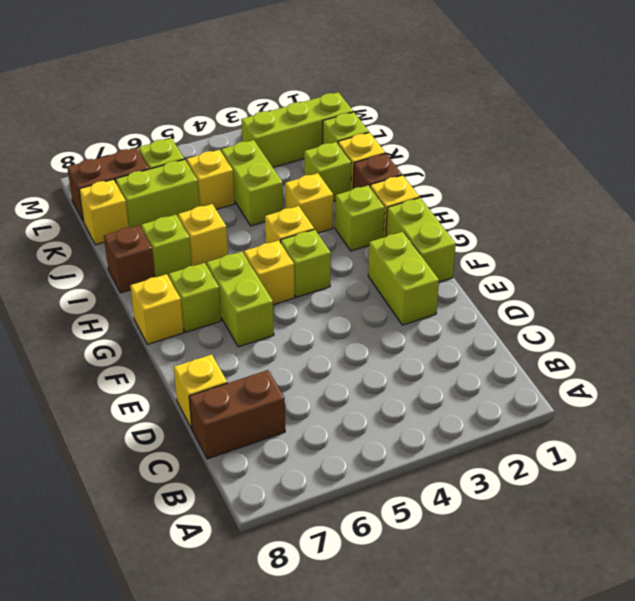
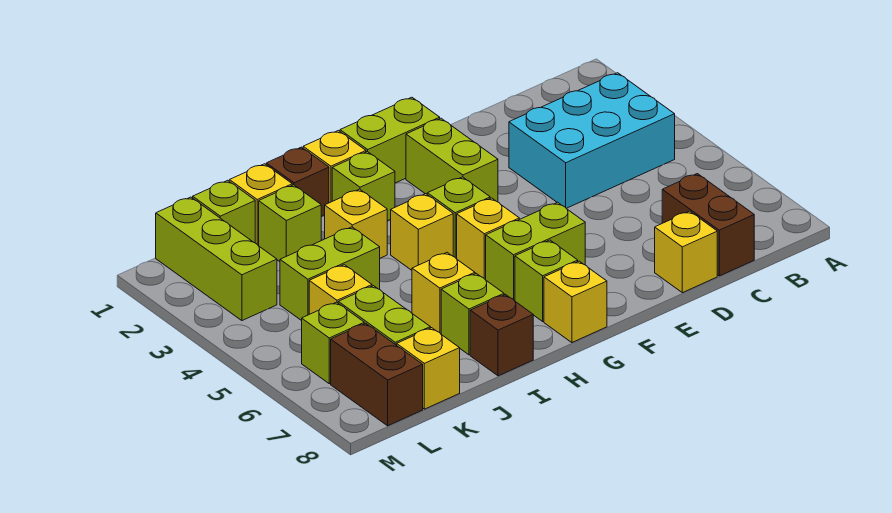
none -> cyan 2x3 brick [509,73,675,208]
lime 1x2 brick [368,232,439,325] -> lime 1x2 brick turned to [406,118,498,202]

